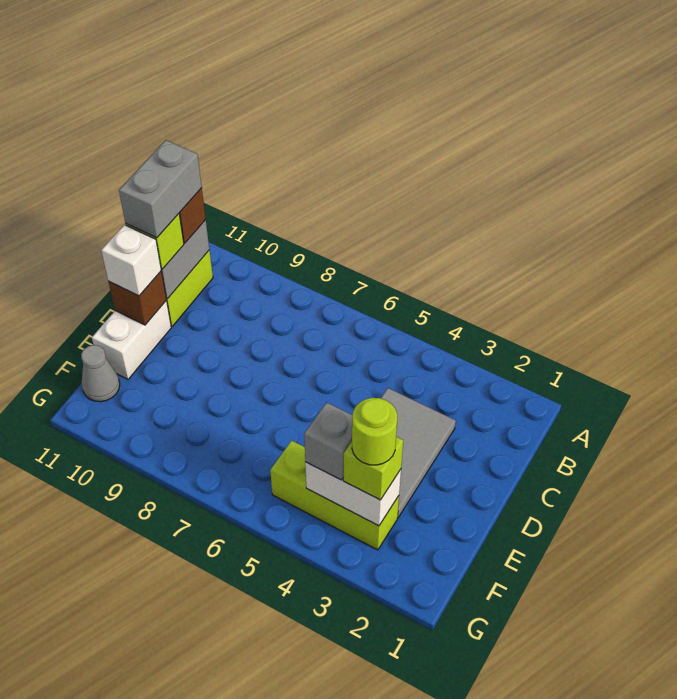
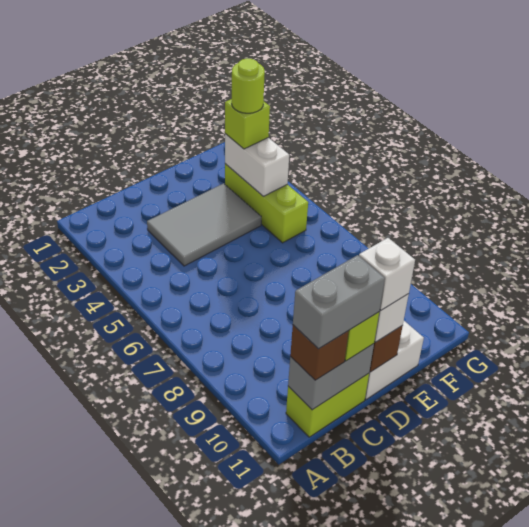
none -> white 1x1 brick [359,238,415,310]
grey 1x1 brick [304,403,352,480] -> none
grey 1x1 cone [81,345,120,402] -> none

